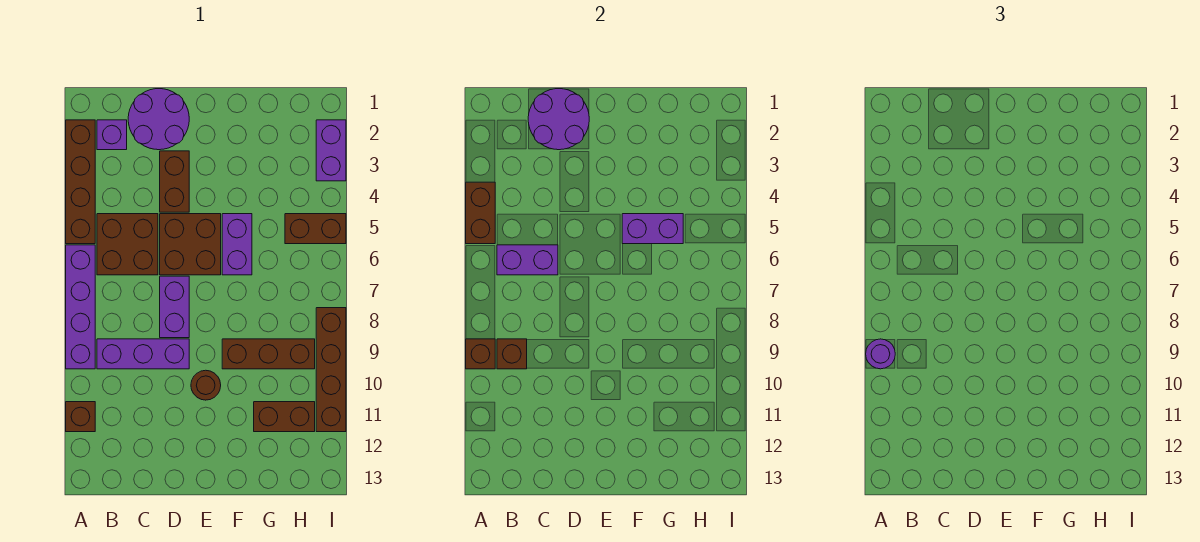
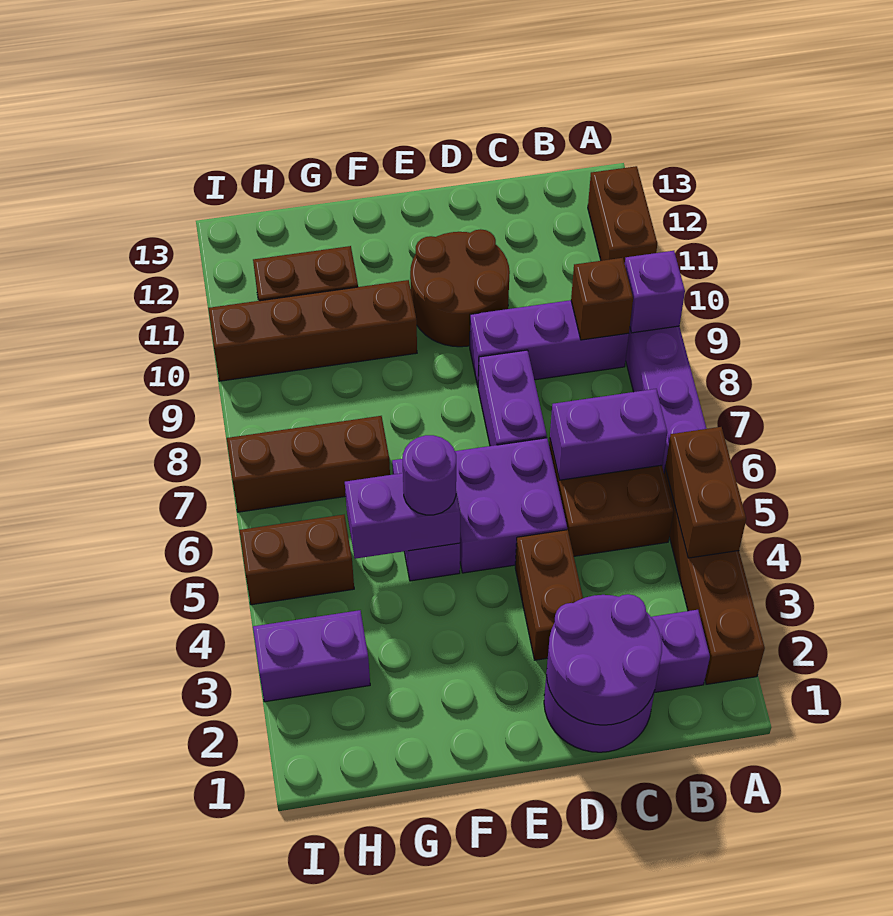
brown 1x1 brick [466,339,495,369] -> purple 1x1 brick [625,251,685,333]
purple 1x1 round brick [866,339,895,369] -> purple 1x1 round brick moved to [403,435,456,515]
brown 1x1 brick [66,402,95,432] -> brown 1x2 brick [588,166,657,263]
brown 2x2 brick [160,214,221,275] -> purple 2x2 brick [455,438,567,573]
brown 1x1 round brick [191,370,221,400] -> brown 2x2 round brick [410,229,510,347]
brown 1x3 brick [222,339,315,369] -> brown 1x3 brick moved to [227,416,390,512]
purple 1x2 brick [316,120,346,181] -> purple 1x2 brick turned to [253,610,370,702]
brown 1x4 brick [316,308,346,432] -> brown 1x4 brick turned to [208,280,417,381]

